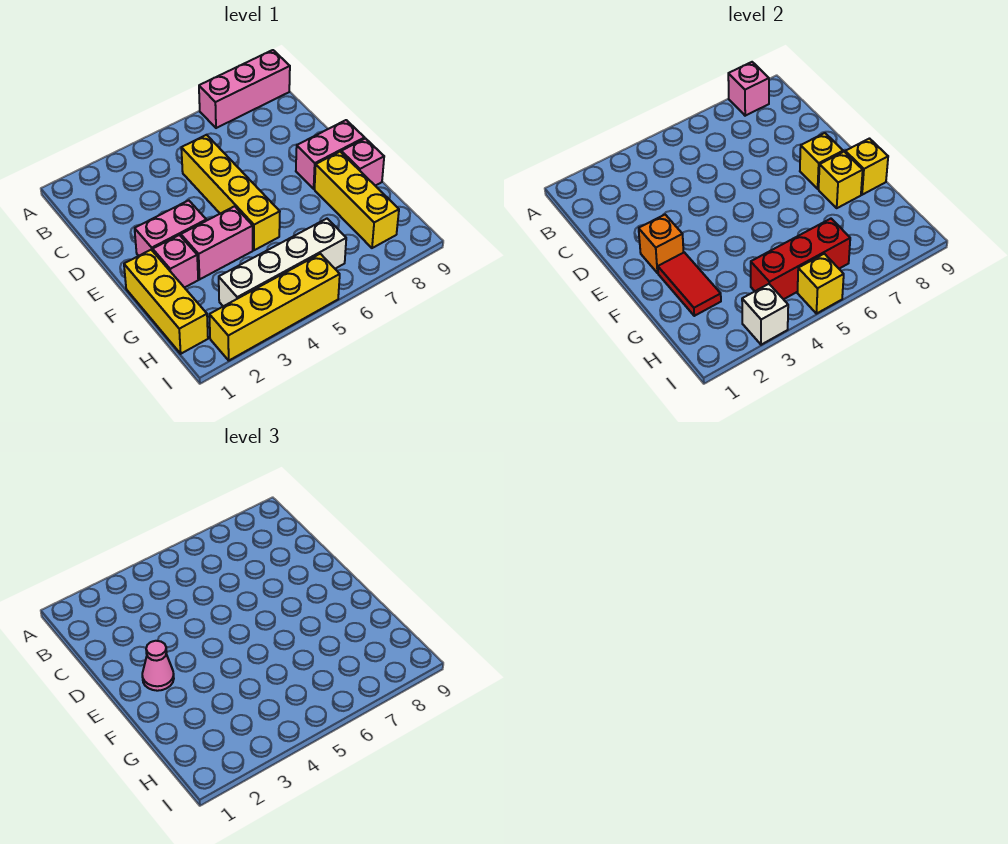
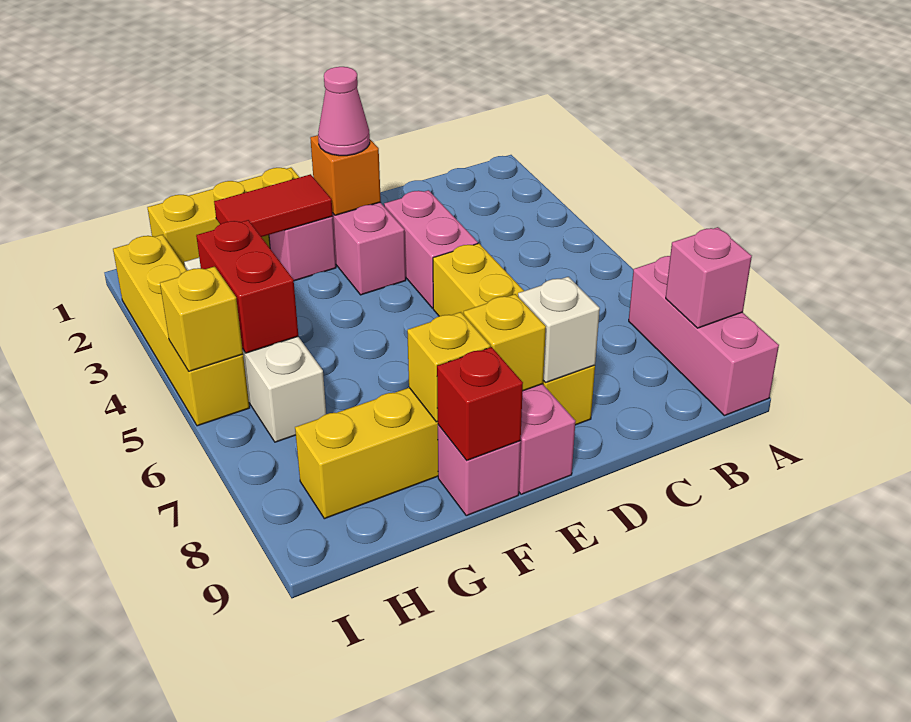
yellow 1x4 brick [181,135,280,250] -> yellow 1x4 brick turned to [433,243,595,425]
pink 1x2 brick [181,206,253,279] -> pink 1x2 brick moved to [384,190,478,308]
yellow 1x1 brick [845,139,888,195] -> red 1x1 brick [437,347,523,460]
red 1x3 brick [751,219,850,299] -> red 1x2 brick [196,220,298,353]
white 1x1 brick [742,284,788,345] -> white 1x1 brick moved to [518,277,600,382]

